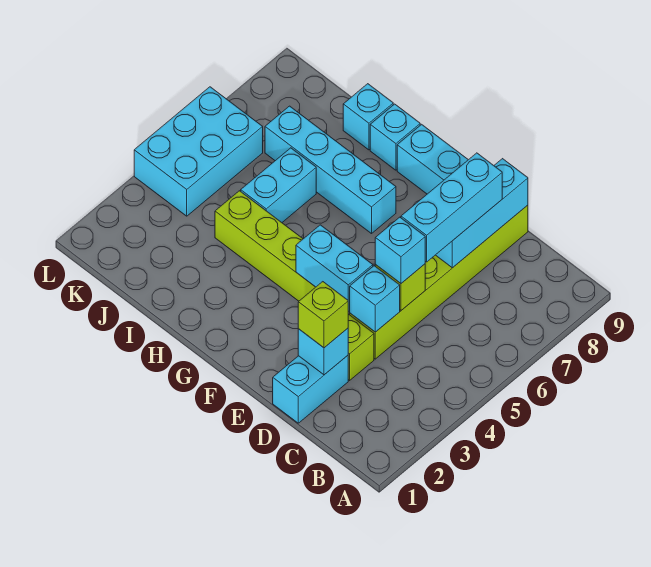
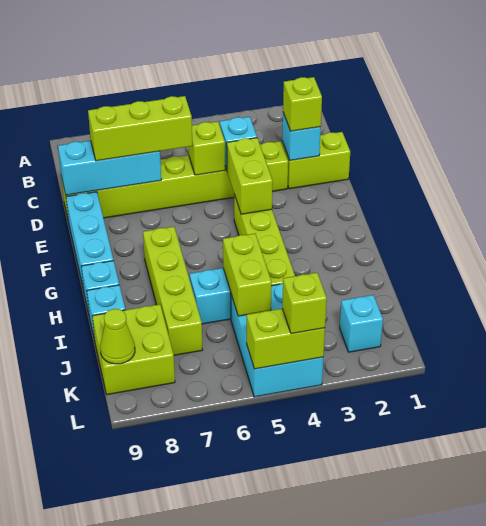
cyan 1x2 brick [273,356,348,423] -> lime 1x2 brick [282,132,350,189]
cyan 1x1 brick [375,217,425,283] -> cyan 1x1 brick moved to [340,295,383,352]
cyan 1x3 brick [401,153,502,262] -> lime 1x3 brick [88,96,192,161]
cyan 1x2 brick [296,225,373,312] -> lime 1x2 brick [227,138,273,214]
cyan 1x4 brick [265,106,396,234] -> lime 1x4 brick [143,227,203,355]
none -> lime 1x2 brick [223,234,272,316]
none -> lime 2x2 brick [92,304,175,395]
cyan 2x3 brick [134,87,263,216] -> cyan 2x3 brick turned to [231,283,323,397]
none -> lime 1x1 cone [100,309,135,364]
none -> lime 1x2 brick [247,309,325,369]
none -> lime 1x1 brick [282,273,327,334]

